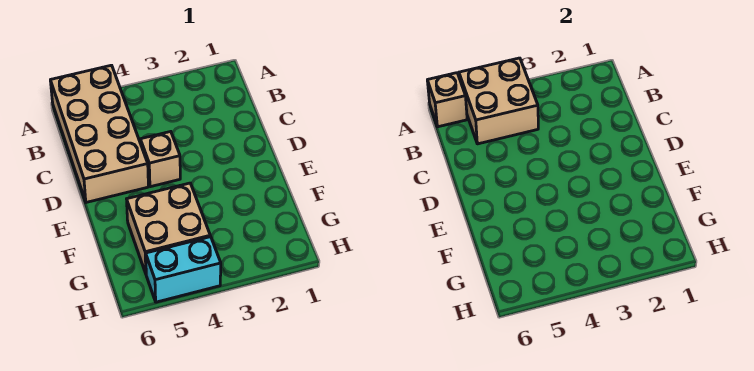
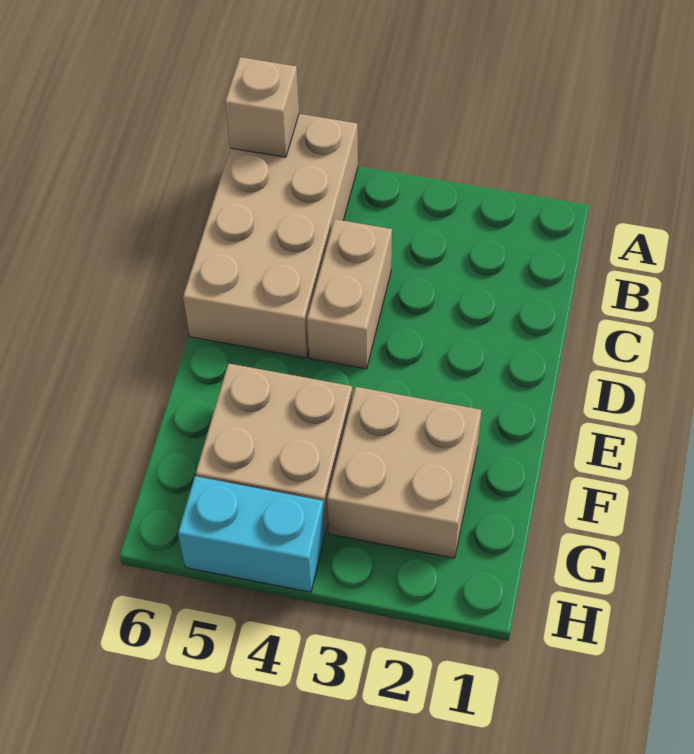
tan 2x2 brick [459,58,538,144] -> tan 2x2 brick moved to [327,387,482,558]
tan 1x1 brick [140,132,180,187] -> tan 1x2 brick [307,219,392,369]

